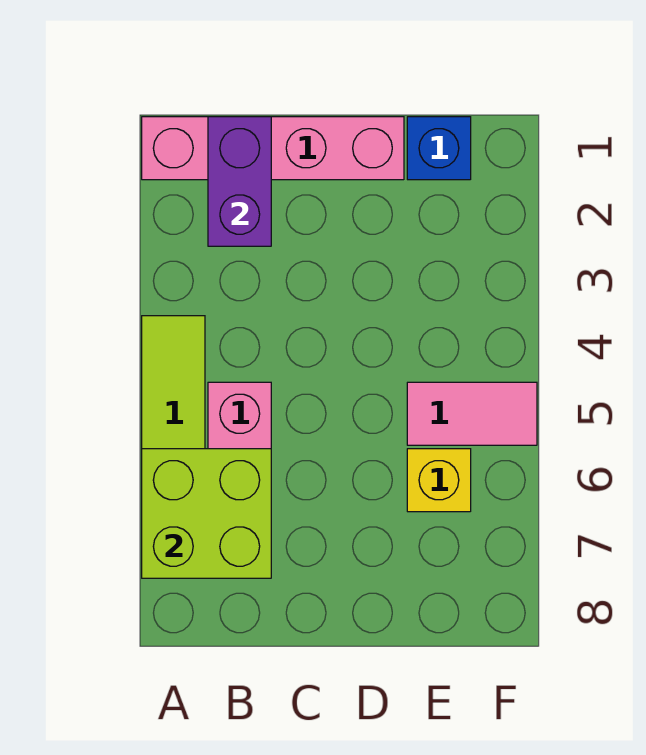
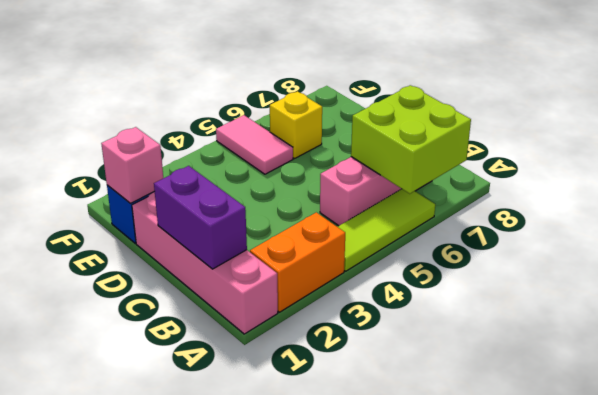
none -> orange 1x2 brick [250,212,345,312]
purple 1x2 brick [208,117,271,246] -> purple 1x2 brick turned to [154,166,247,269]
none -> pink 1x1 brick [101,127,163,203]

